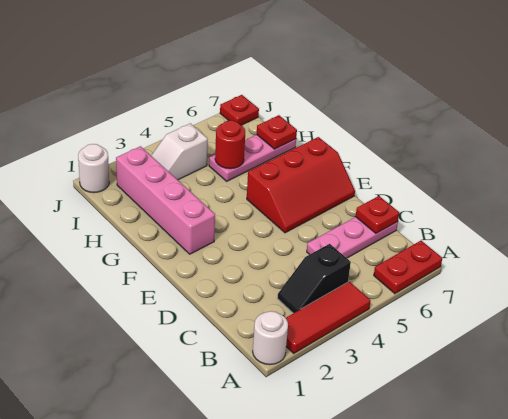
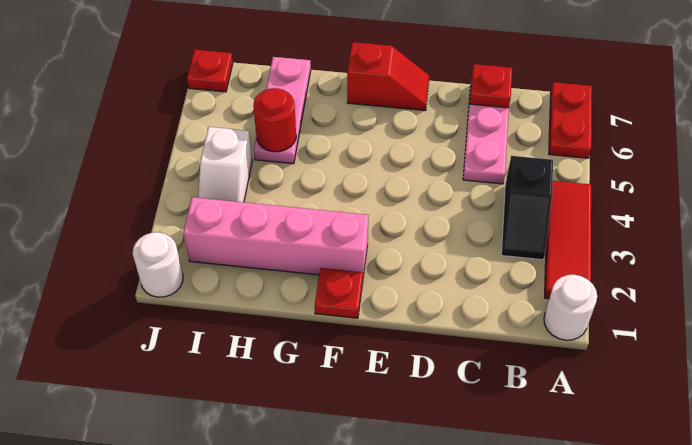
red 2x3 slope [247,137,355,233] -> red 1x2 slope [347,42,429,111]
red 1x1 plate [257,115,297,149] -> red 1x1 plate moved to [315,268,363,318]

